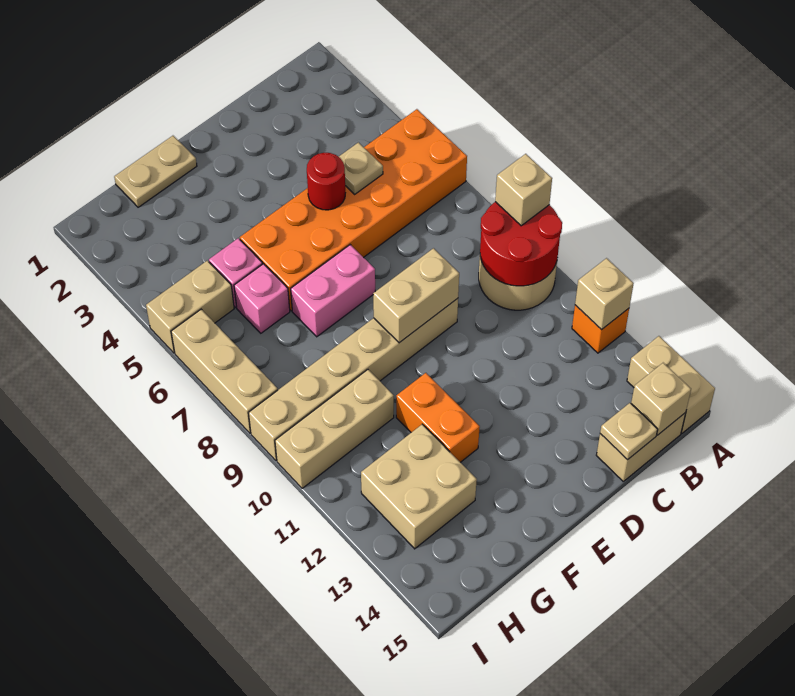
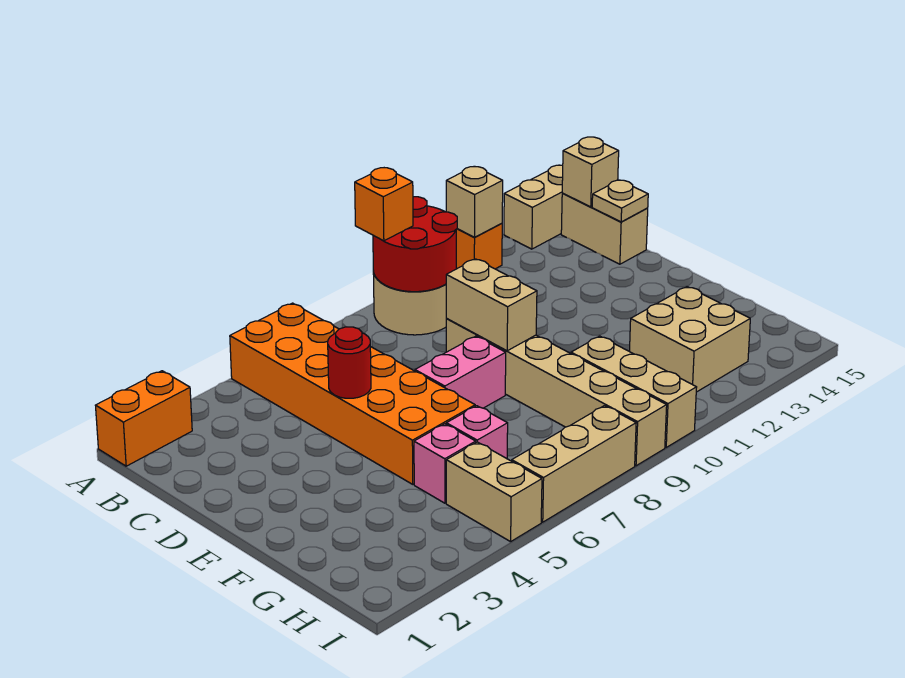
tan 1x1 brick [495,154,552,226] -> orange 1x1 brick [355,168,413,241]
tan 1x1 plate [339,142,383,194] -> none
pink 1x2 brick [291,245,375,337] -> pink 1x2 brick turned to [415,336,506,408]
tan 1x2 plate [114,136,197,207] -> none
orange 1x2 brick [396,373,480,462] -> orange 1x2 brick moved to [95,371,192,466]

